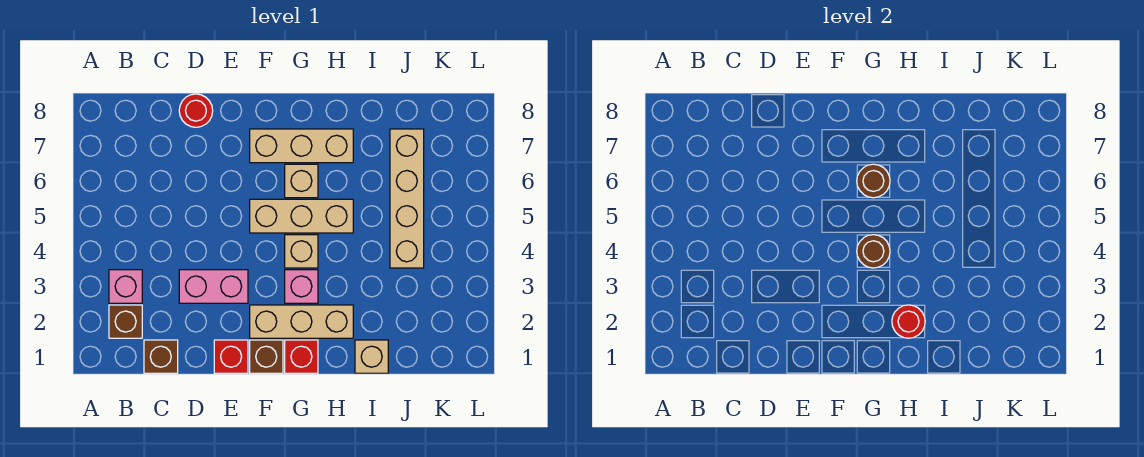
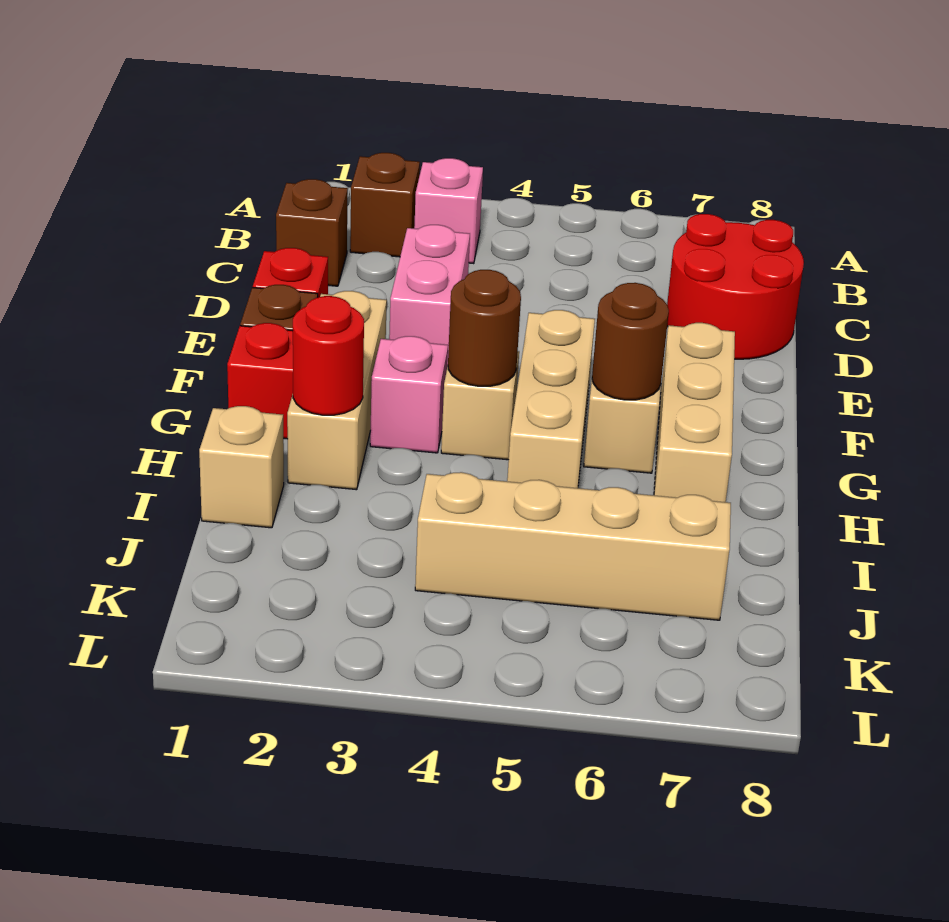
red 1x1 round brick [179,94,213,127] -> red 2x2 round brick [667,214,804,359]

